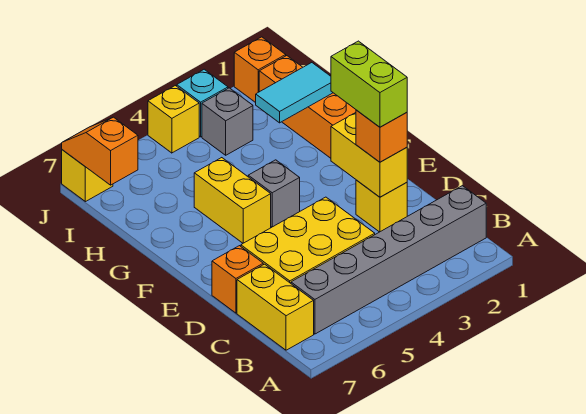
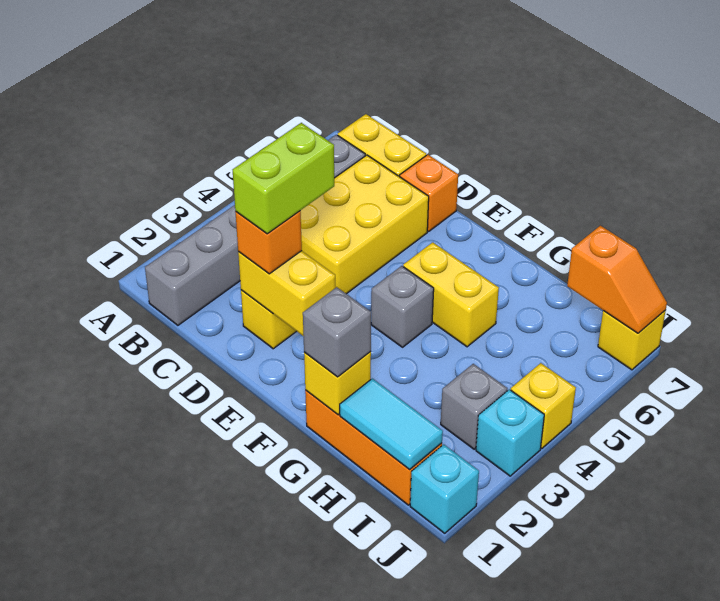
lime 1x2 brick [331,41,407,127] -> lime 1x2 brick turned to [233,123,334,234]
none -> yellow 1x1 brick [304,352,371,415]
none -> grey 1x1 brick [303,287,371,377]
cyan 1x2 tile [256,63,333,123] -> cyan 1x2 tile turned to [340,378,443,470]
orange 1x1 brick [234,37,286,103] -> cyan 1x1 brick [410,445,479,533]

